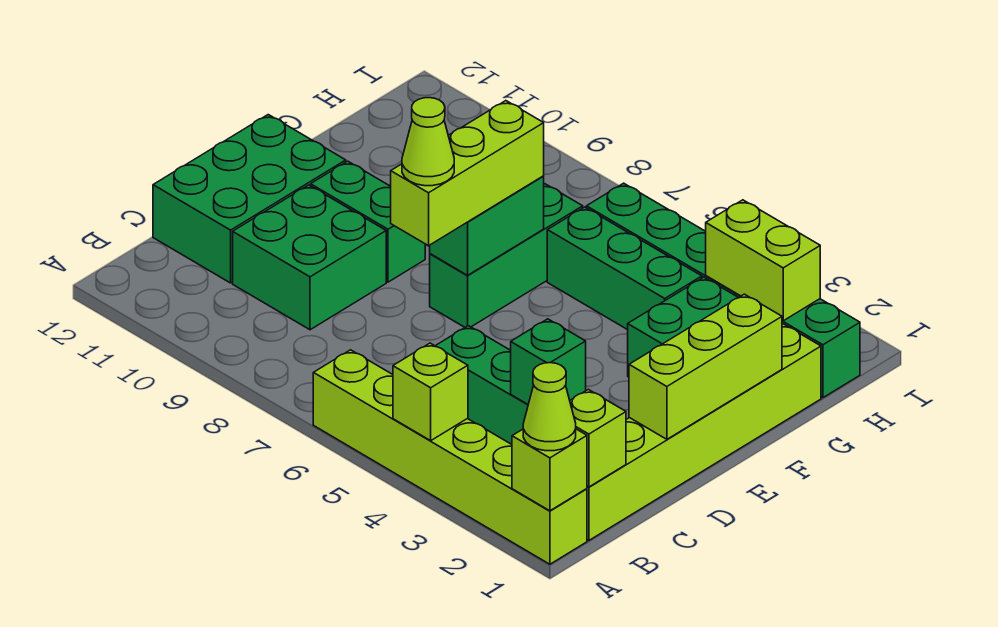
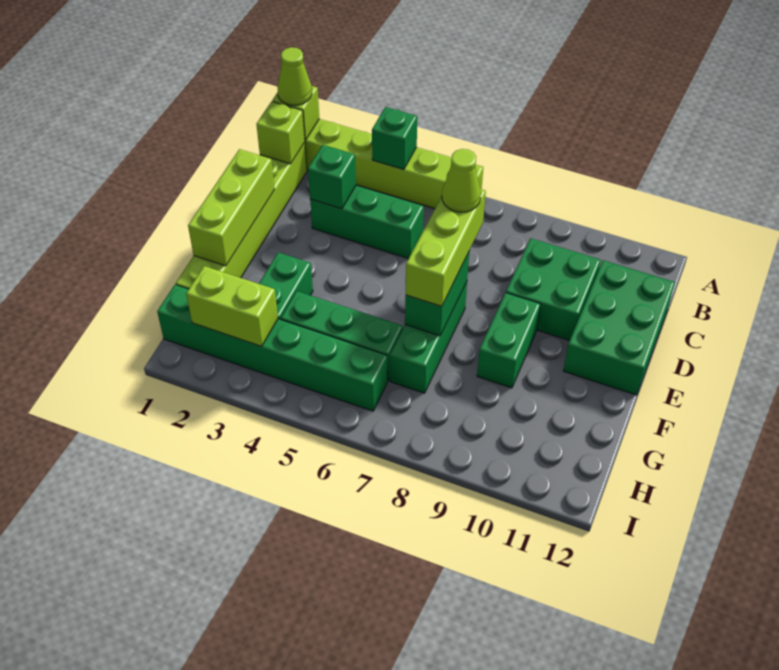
lime 1x1 brick [393,343,468,441] -> green 1x1 brick [372,107,417,170]
green 1x2 brick [311,161,425,282] -> green 1x2 brick turned to [477,293,540,388]

